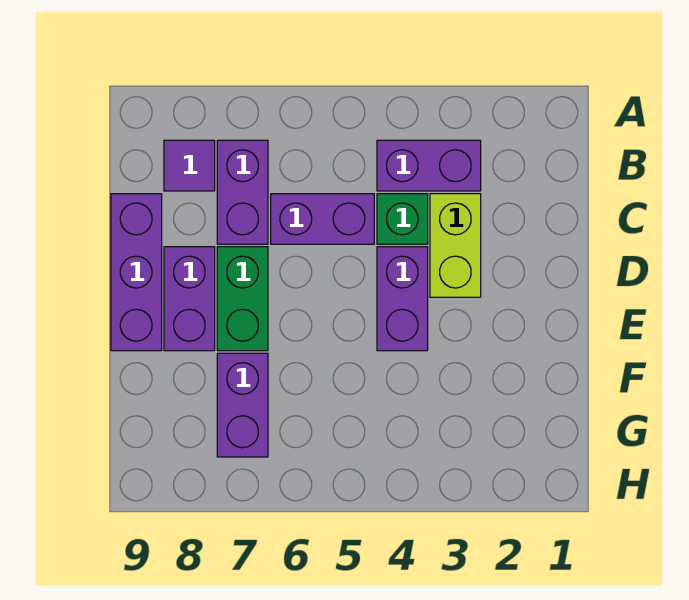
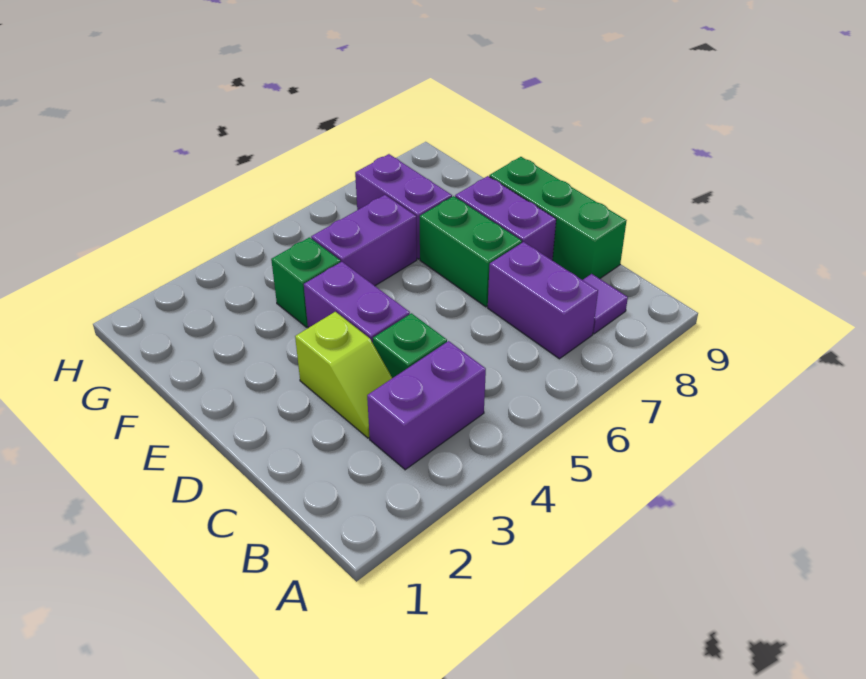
lime 1x2 brick [430,194,481,297] -> lime 1x2 slope [295,312,392,438]
purple 1x2 brick [271,194,374,244] -> purple 1x2 brick moved to [311,195,417,286]
purple 1x3 brick [111,194,162,351] -> green 1x3 brick [489,157,627,280]
none -> green 1x1 brick [271,237,340,327]

